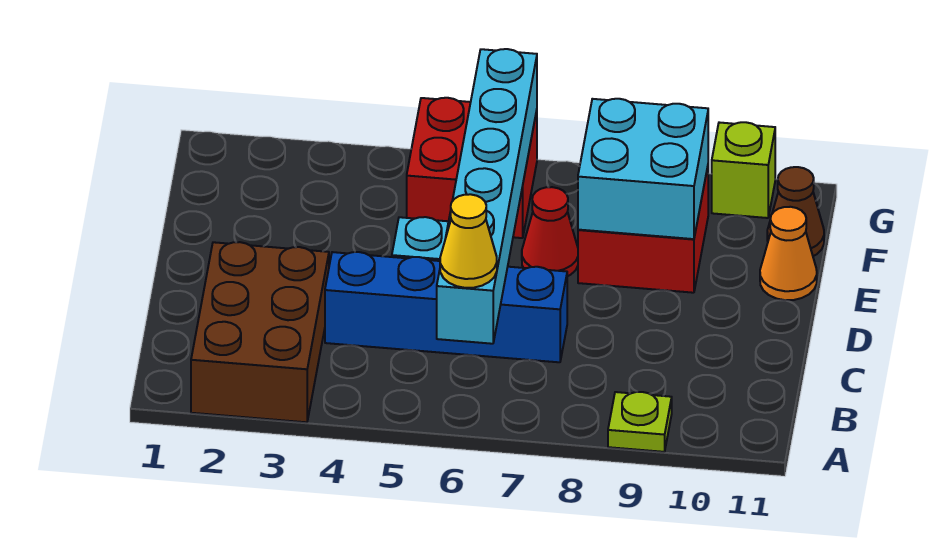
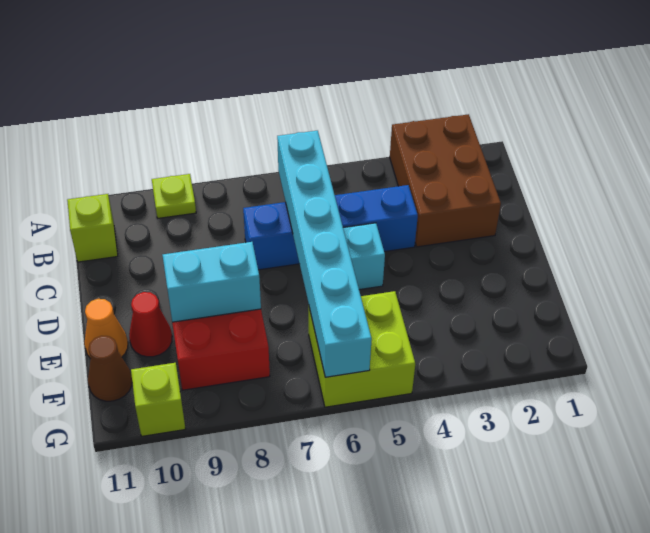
yellow 1x1 cone [440,194,497,288] -> none
none -> lime 1x1 brick [67,194,118,262]
red 1x1 cone [522,187,578,276] -> red 1x1 cone moved to [129,292,172,357]
cyan 2x2 brick [578,99,708,239] -> cyan 1x2 brick [163,242,261,322]
red 2x2 brick [407,98,537,238] -> lime 2x2 brick [309,291,415,407]

